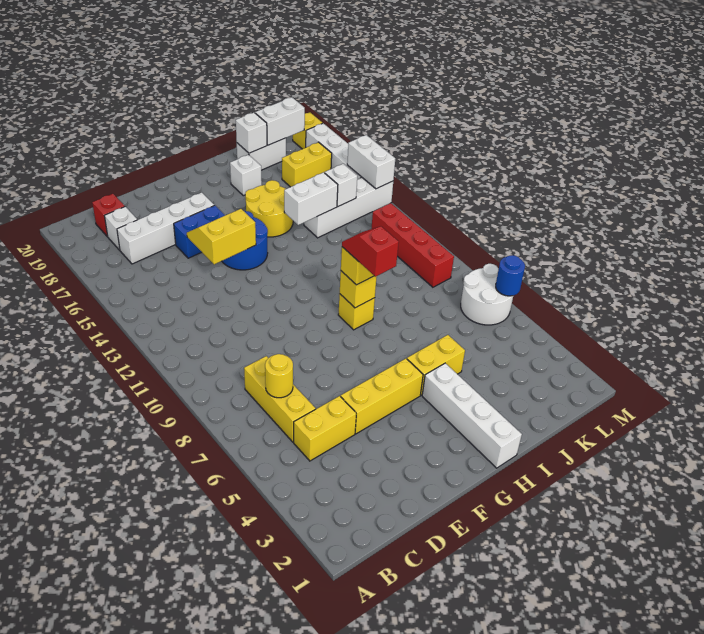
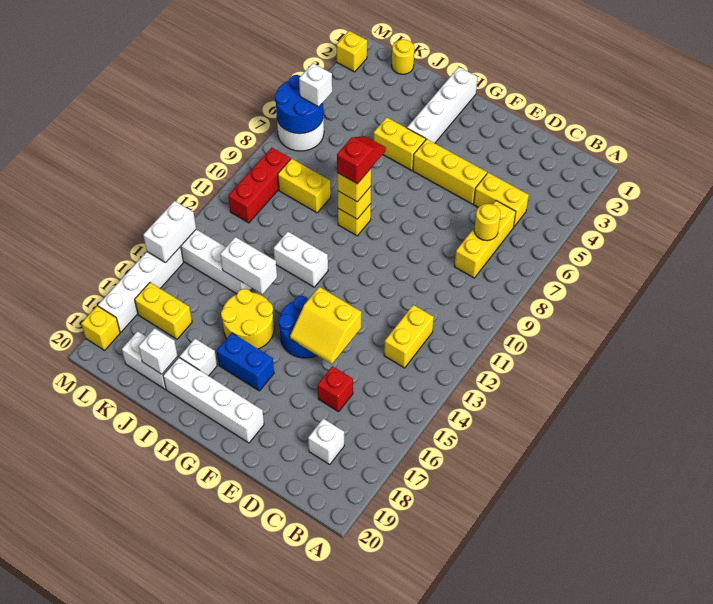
none -> yellow 1x2 brick [384,305,434,368]
white 1x4 brick [117,192,214,264] -> white 1x4 brick moved to [163,357,264,443]
red 1x1 brick [92,194,125,236] -> red 1x1 brick moved to [318,366,353,412]
blue 1x2 brick [174,205,225,258] -> blue 1x2 brick moved to [217,333,274,391]
red 1x2 slope [342,226,399,277] -> red 1x2 slope turned to [337,136,386,184]
none -> yellow 1x2 brick [278,159,331,213]
none -> yellow 1x1 round brick [392,39,414,74]
white 1x1 brick [325,164,357,206] -> white 1x1 brick moved to [299,63,332,107]
white 1x2 brick [255,97,305,145] -> white 1x2 brick moved to [274,232,328,287]
red 1x4 brick [371,203,454,287] -> red 1x3 brick [228,148,290,223]
none -> yellow 1x1 brick [337,31,367,72]
blue 1x1 round brick [496,255,525,296] -> blue 2x2 round brick [275,75,323,134]

